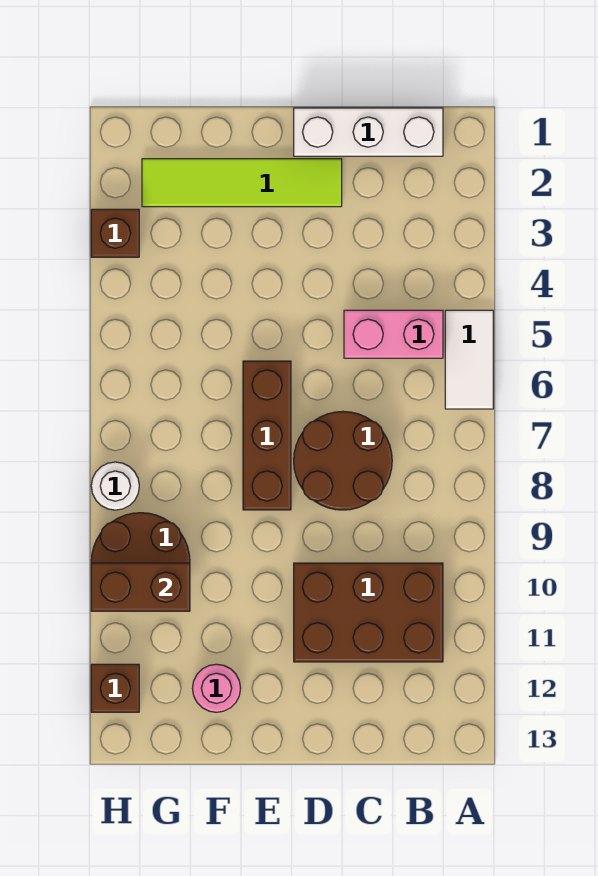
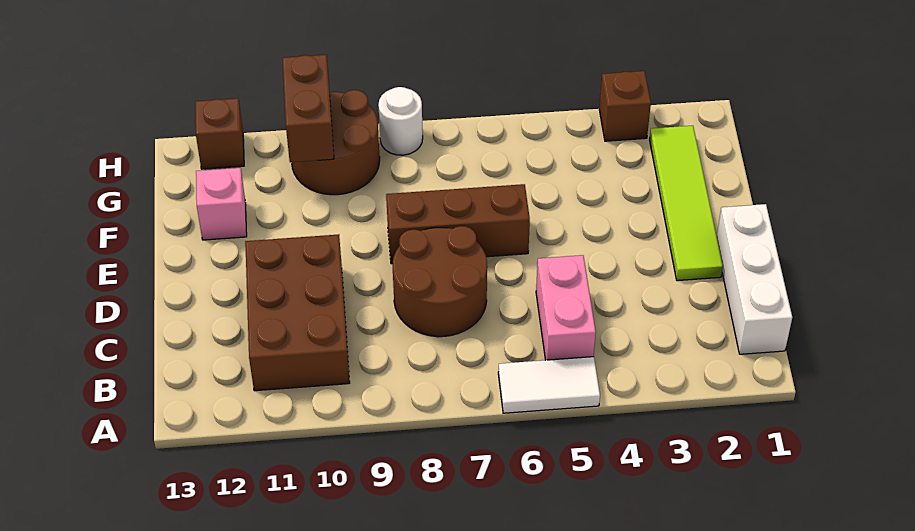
pink 1x1 round brick [192,664,241,712] -> pink 1x1 brick [196,168,247,240]

